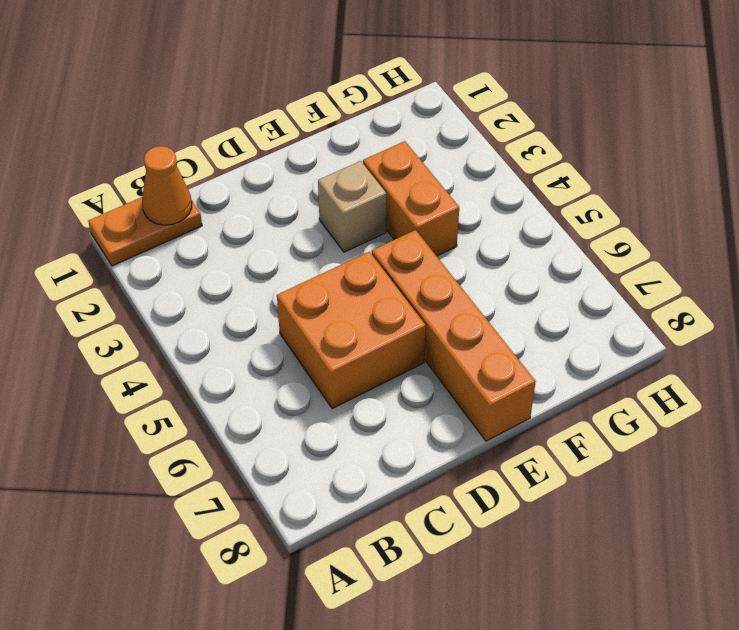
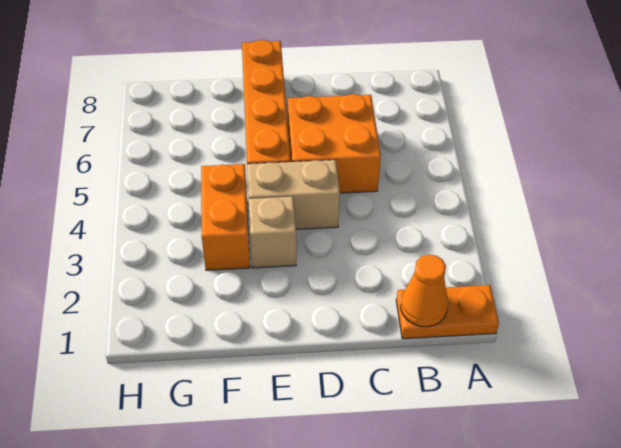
none -> tan 1x2 brick [247,160,340,229]

